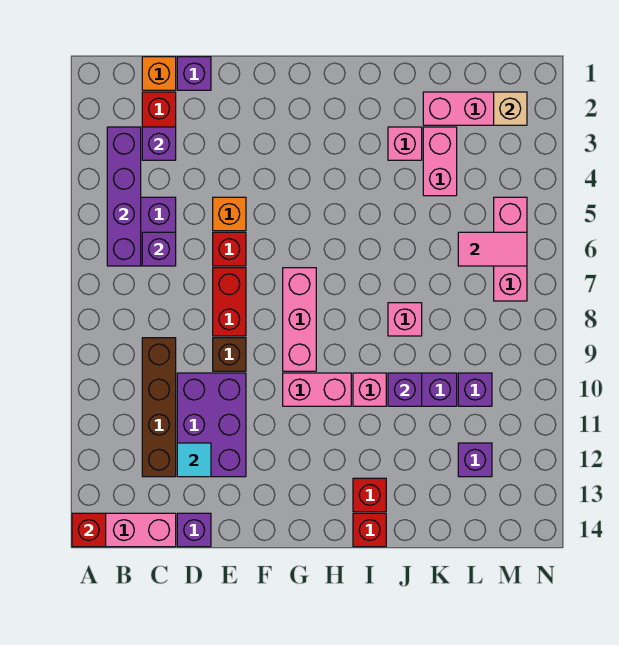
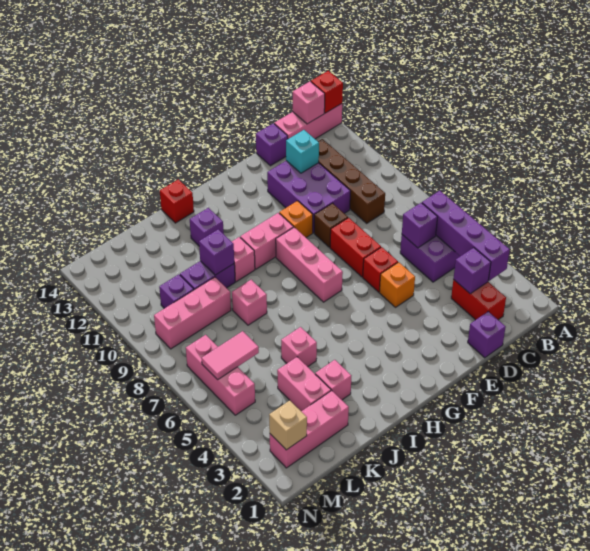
none -> pink 1x1 brick [293,82,325,124]
orange 1x1 brick [142,57,176,90] -> orange 1x1 brick moved to [279,201,313,237]
cyan 1x1 tile [177,443,211,477] -> cyan 1x1 brick [286,130,319,173]
red 1x1 brick [353,478,386,512] -> none
none -> pink 1x1 brick [281,327,317,367]
none -> pink 1x3 brick [154,277,231,349]
purple 1x1 brick [458,443,492,477] -> purple 1x1 brick moved to [190,208,224,246]

